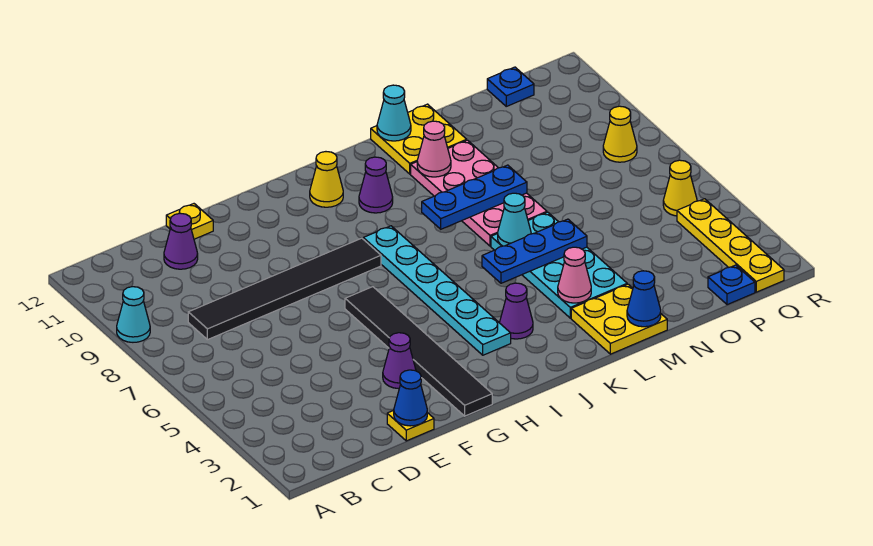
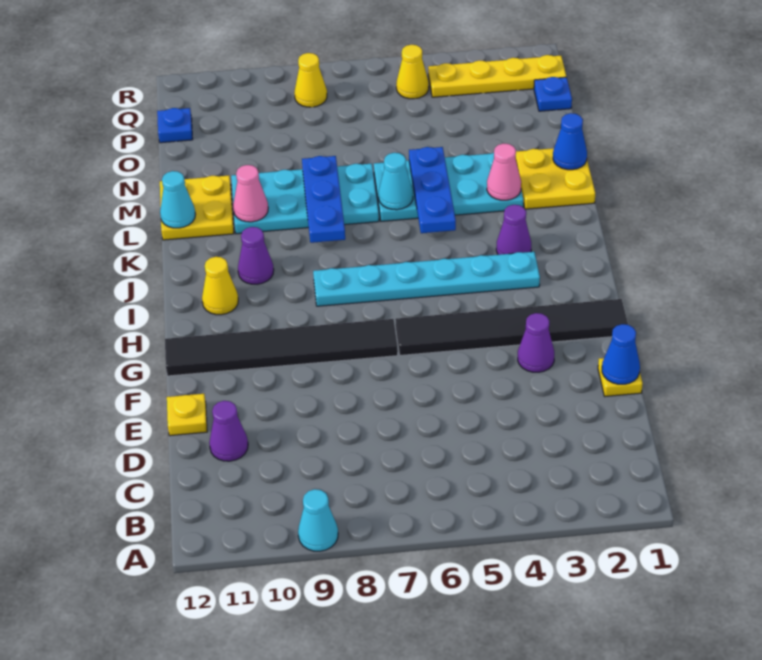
black 1x6 tile [188,238,381,340] -> black 1x6 tile turned to [165,319,398,376]
pink 2x4 plate [411,140,547,246] -> cyan 2x4 plate [231,164,379,234]

